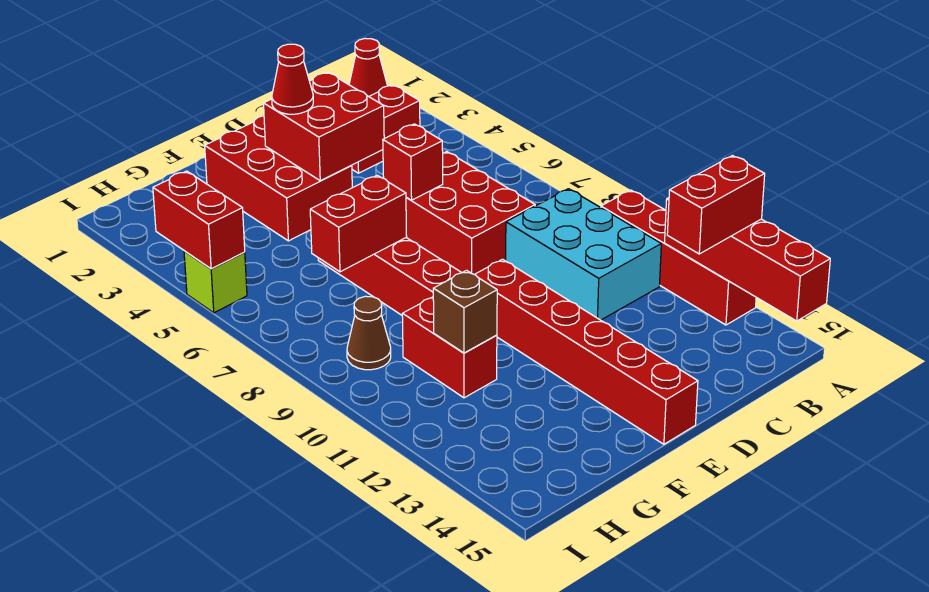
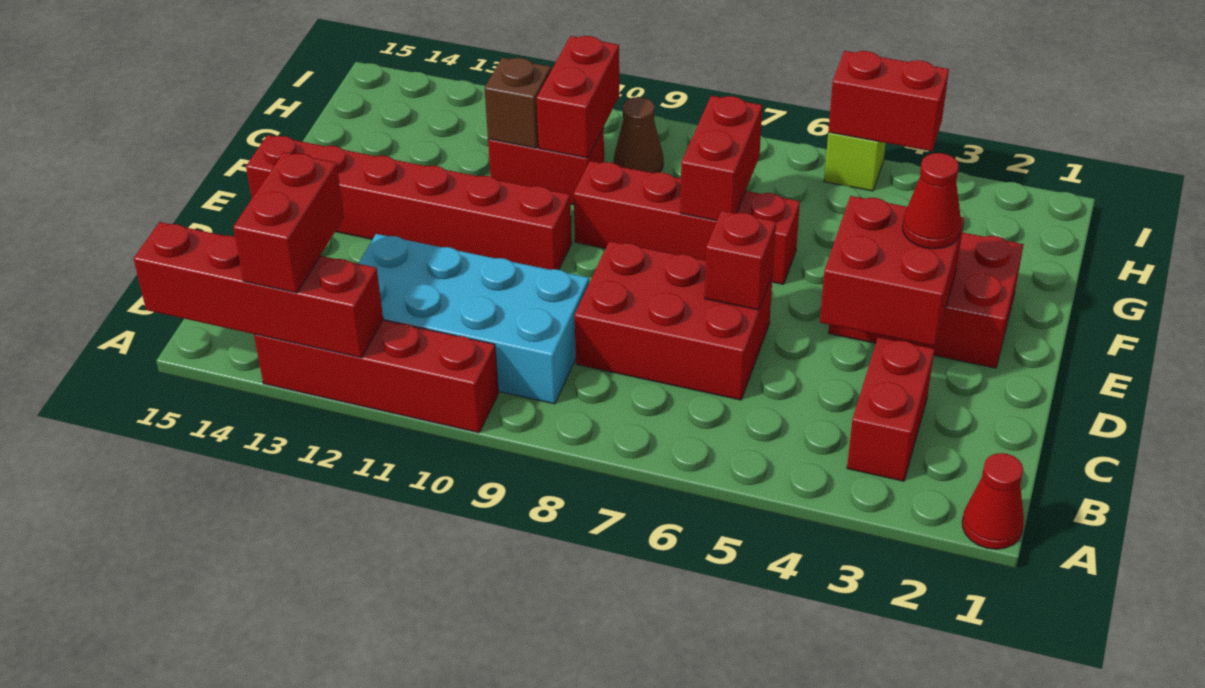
cyan 2x3 brick [506,189,661,320] -> cyan 2x4 brick [358,234,589,404]
none -> red 1x2 brick [537,36,619,158]

